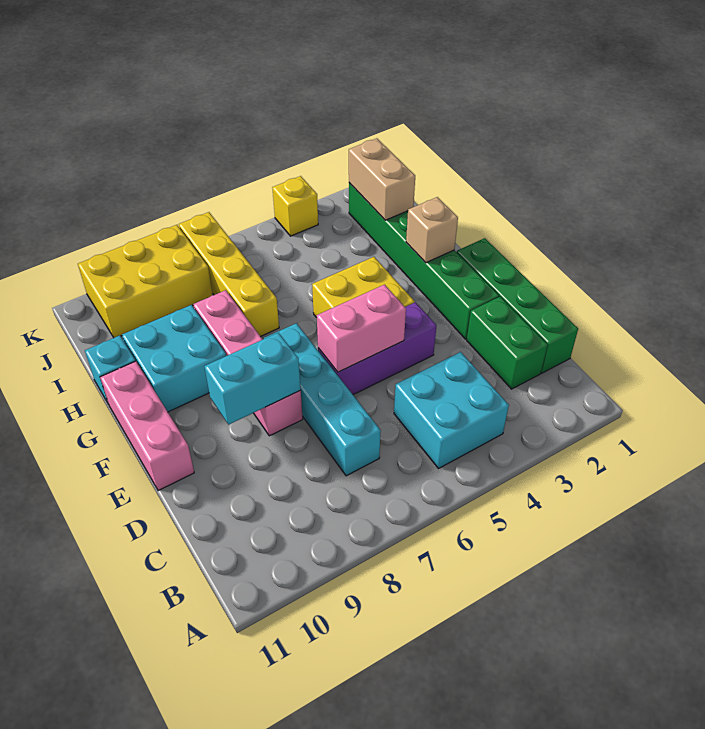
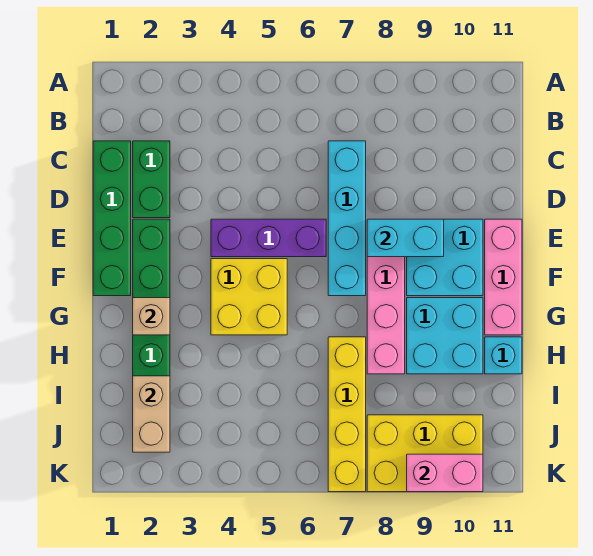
cyan 2x2 brick [394,352,509,468] -> cyan 2x2 brick moved to [407,219,483,296]
pink 1x2 brick [317,285,406,372] -> pink 1x2 brick moved to [407,454,483,492]
yellow 1x1 brick [272,176,318,236] -> none

